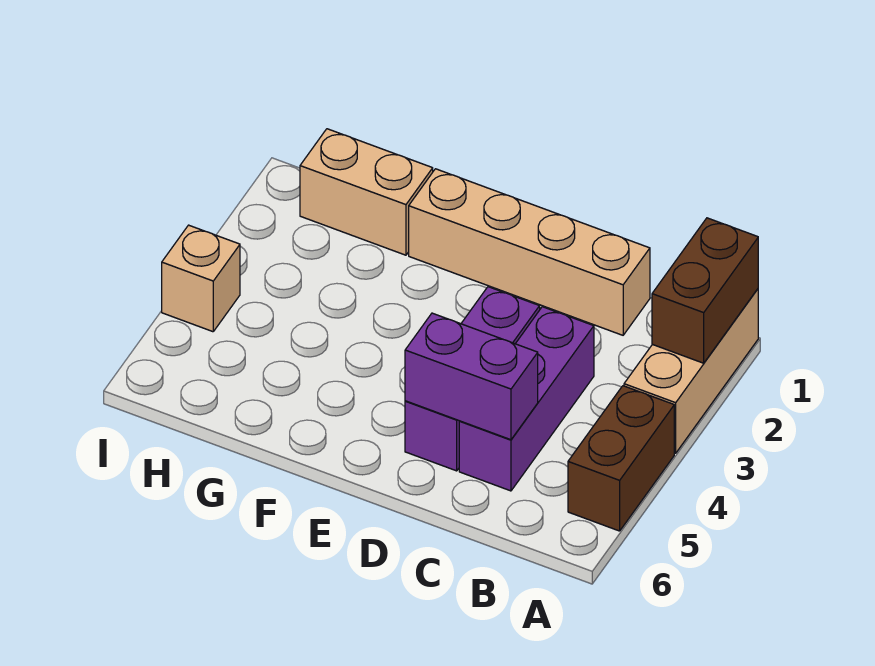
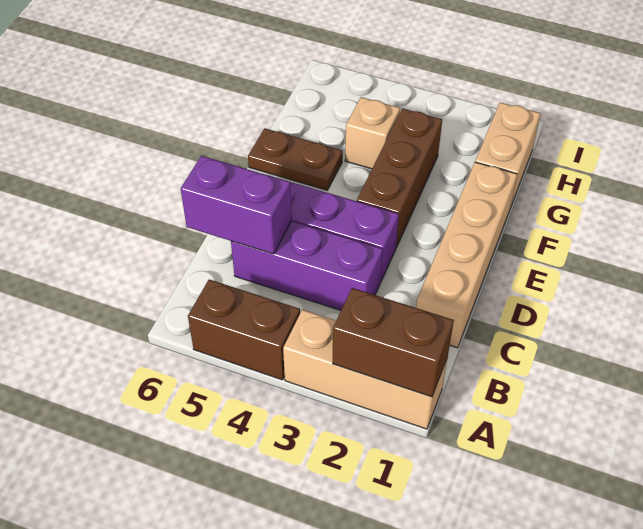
purple 1x2 brick [405,313,538,440] -> purple 1x2 brick turned to [181,156,292,254]
none -> brown 1x3 brick [357,108,442,248]
none -> brown 1x2 plate [248,128,343,190]
tan 1x1 brick [162,225,240,332] -> tan 1x1 brick moved to [345,97,400,169]

